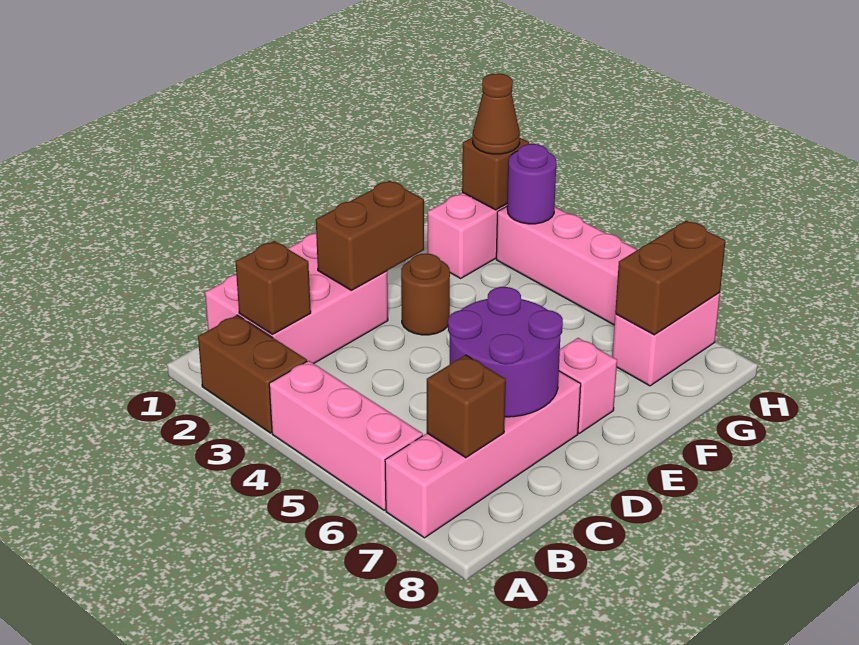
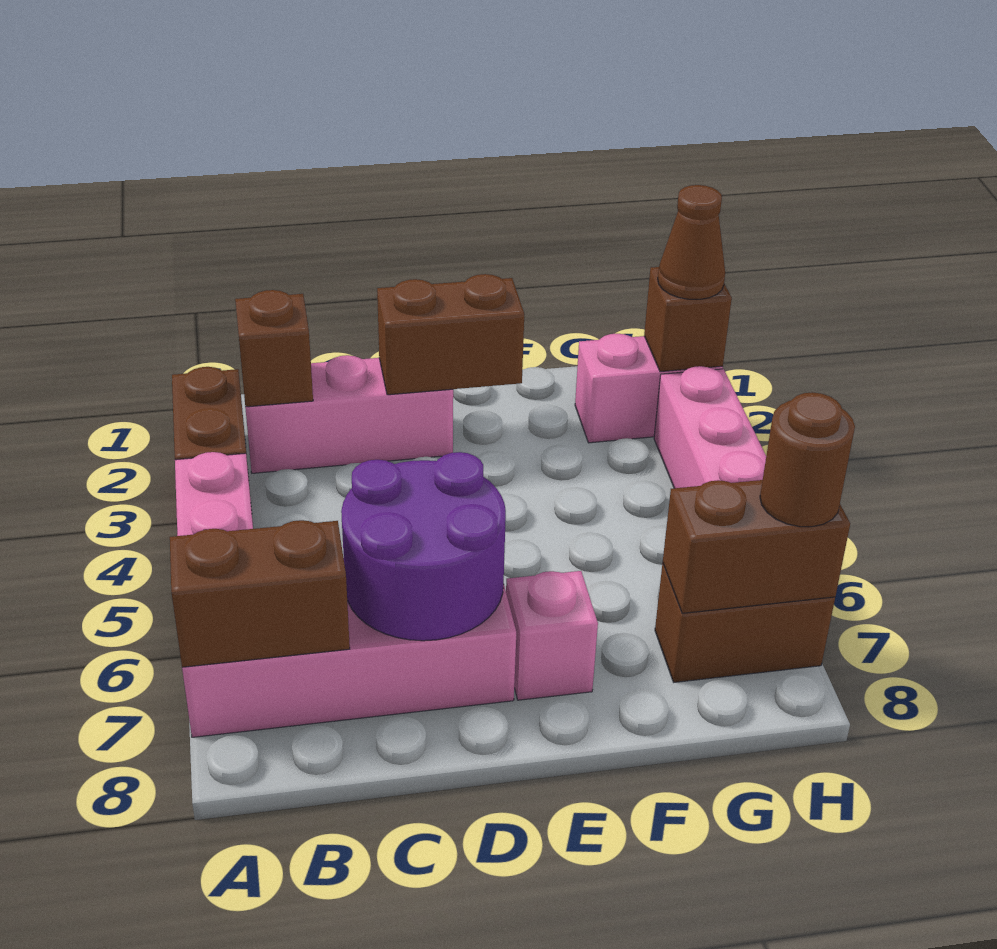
pink 2x3 brick [205,233,388,364] -> pink 1x3 brick [245,355,453,473]
brown 1x1 brick [427,355,506,458] -> brown 1x2 brick [170,520,350,667]
brown 1x1 round brick [401,253,450,335] -> brown 1x1 round brick moved to [760,392,855,527]
pink 1x2 brick [612,292,720,386] -> brown 1x2 brick [655,563,835,682]
purple 1x1 round brick [507,144,556,224] -> none

